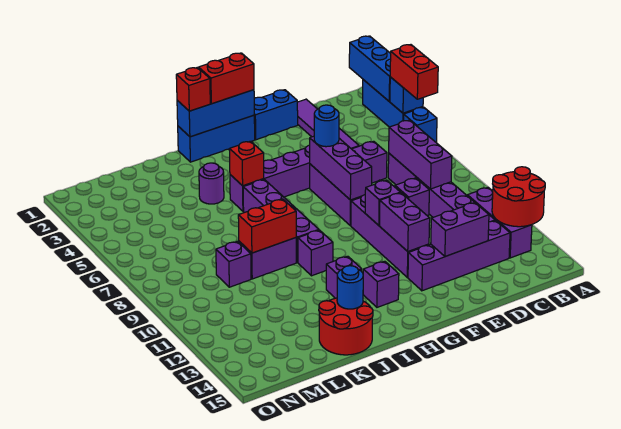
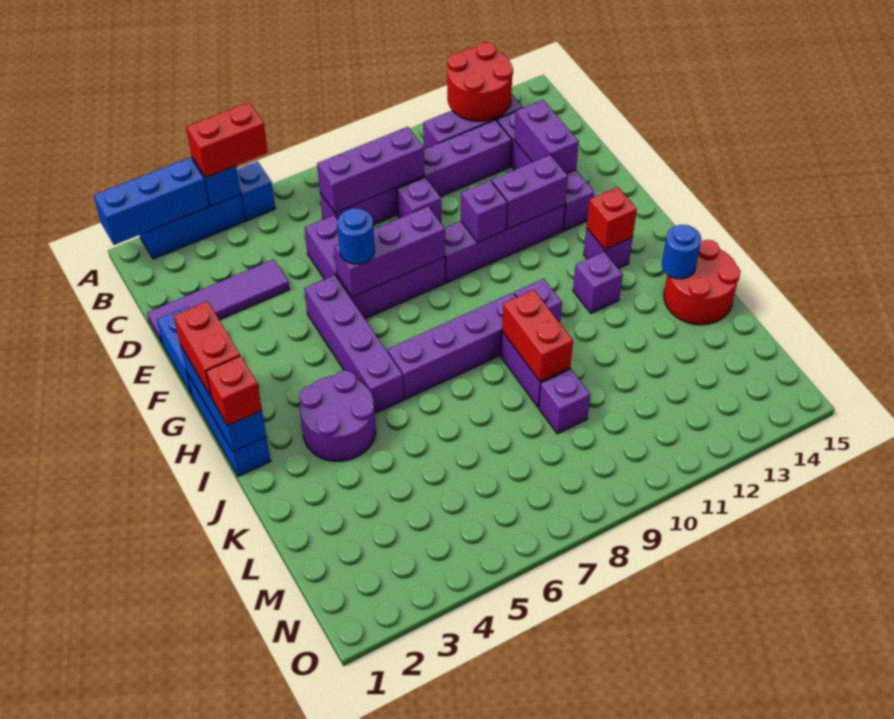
red 1x1 brick [229,141,264,186] -> red 1x1 brick moved to [587,187,637,249]
purple 1x1 round brick [199,163,224,204] -> purple 2x2 round brick [299,371,376,461]

